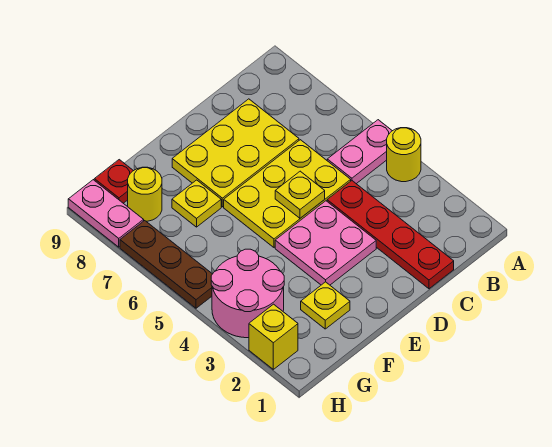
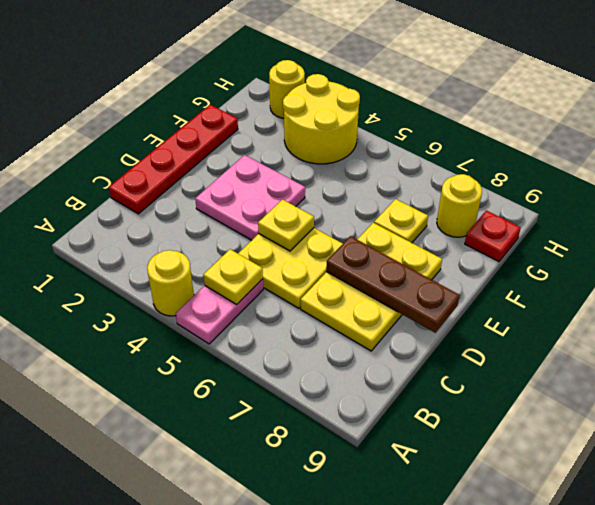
red 1x4 plate [327,181,454,289] -> red 1x4 plate turned to [109,105,238,214]
yellow 2x3 plate [224,140,351,247] -> yellow 2x2 plate [238,228,343,308]
yellow 1x1 plate [301,282,350,329] -> yellow 1x1 plate moved to [203,249,263,304]
pink 2x2 round brick [211,249,284,338] -> yellow 2x2 round brick [283,74,360,164]
yellow 1x1 brick [249,304,298,369] -> yellow 1x1 round brick [269,60,305,118]
brown 1x3 plate [120,221,212,308] -> brown 1x3 plate moved to [326,236,460,333]
pink 1x2 plate [68,180,144,247] -> none

